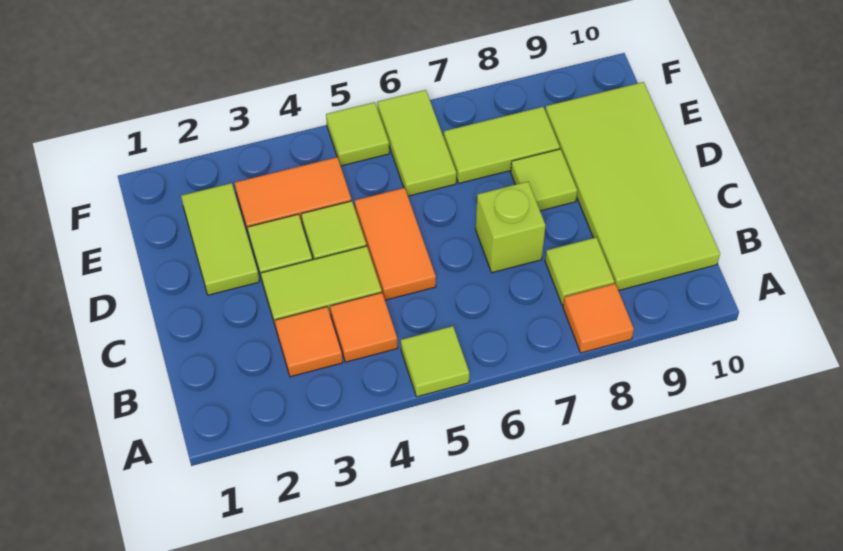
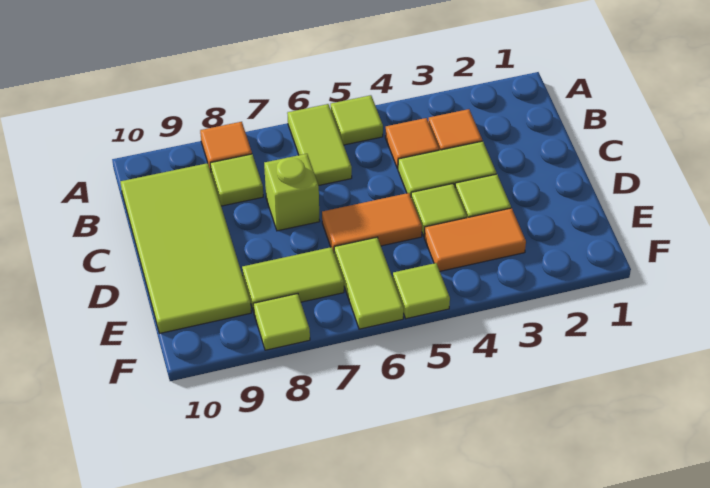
orange 1x2 tile [355,188,436,300] -> orange 1x2 tile turned to [322,193,422,251]
lime 1x2 tile [181,183,259,295] -> lime 1x2 tile moved to [287,104,352,185]
lime 1x1 tile [511,149,577,211] -> lime 1x1 tile moved to [253,294,310,350]

